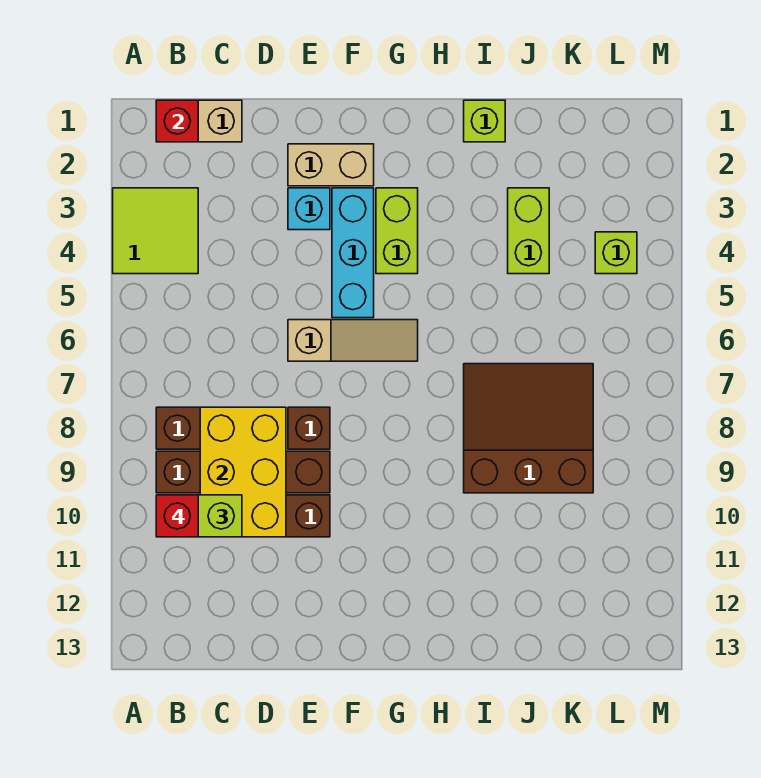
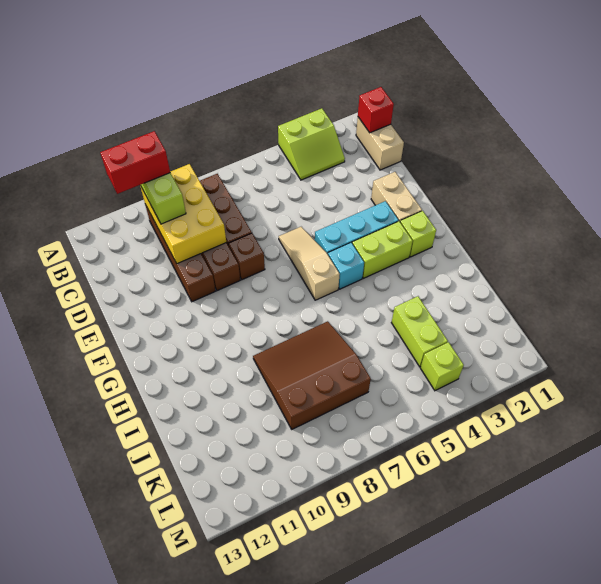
lime 2x2 tile [113,188,198,274] -> lime 2x2 slope [278,108,345,180]
red 1x1 brick [156,495,198,537] -> red 1x2 brick [100,131,170,194]
yellow 2x3 brick [200,407,286,537] -> yellow 2x3 brick turned to [140,164,226,264]
cyan 1x1 brick [288,188,330,230] -> cyan 1x1 brick moved to [328,243,364,289]
tan 1x3 slope [288,320,418,361] -> tan 1x3 slope turned to [279,227,340,300]
lime 1x1 brick [464,100,505,142] -> lime 1x1 brick moved to [400,211,436,257]
brown 3x3 slope [464,364,593,493] -> brown 3x3 slope turned to [253,321,371,429]
lime 1x2 brick [508,188,549,274] -> lime 1x2 brick turned to [391,296,448,367]

